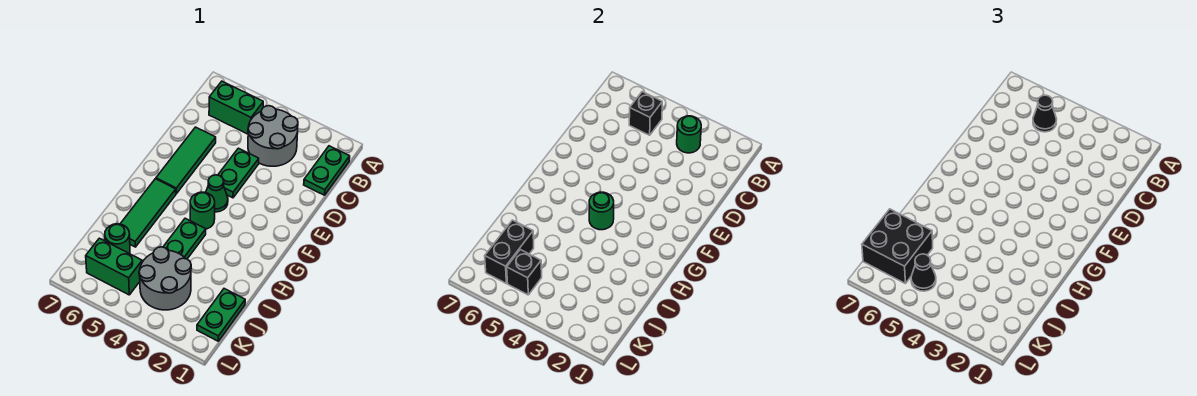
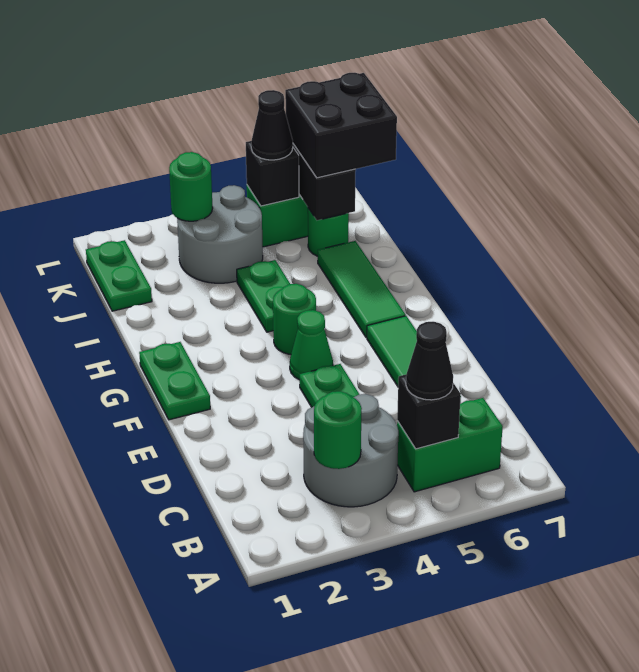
green 1x2 plate [304,146,350,195] -> green 1x2 plate moved to [139,342,210,420]
green 1x1 round brick [589,192,614,230] -> green 1x1 round brick moved to [169,152,213,221]

